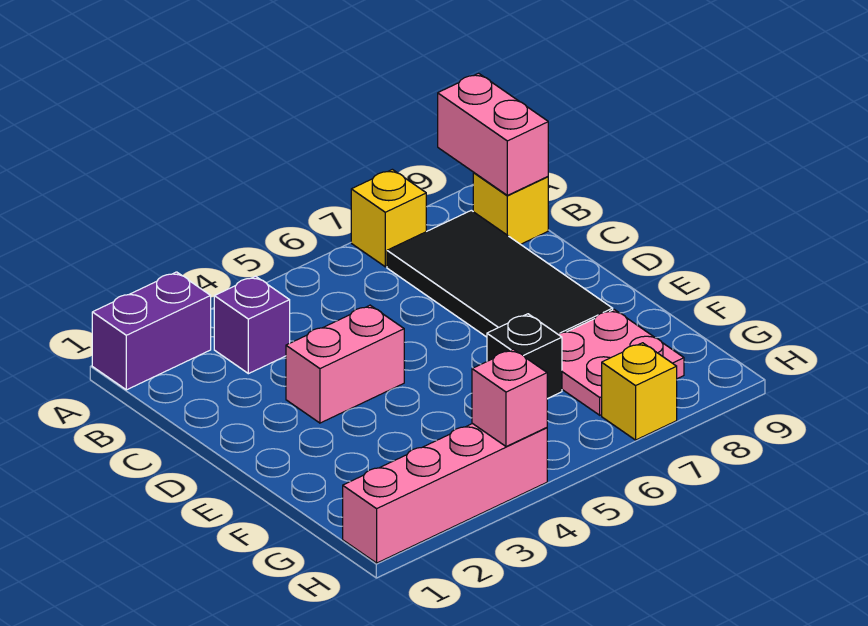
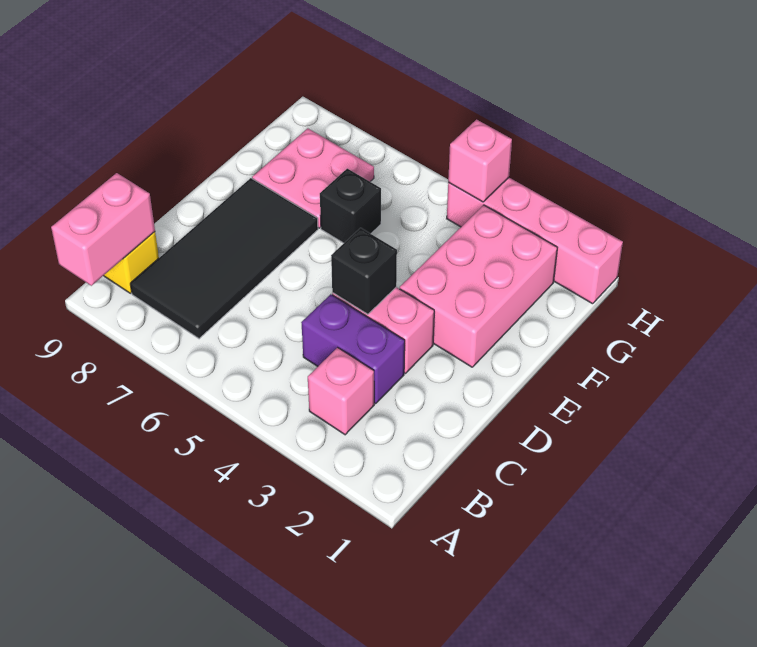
purple 1x2 brick [92,272,211,390] -> purple 1x2 brick moved to [301,294,405,404]
yellow 1x1 brick [351,169,426,267] -> none
purple 1x1 brick [214,276,290,374] -> pink 1x1 brick [308,348,374,435]
none -> black 1x1 brick [331,228,397,314]
none -> pink 2x3 brick [400,205,557,367]
yellow 1x1 brick [602,343,677,440] -> none

